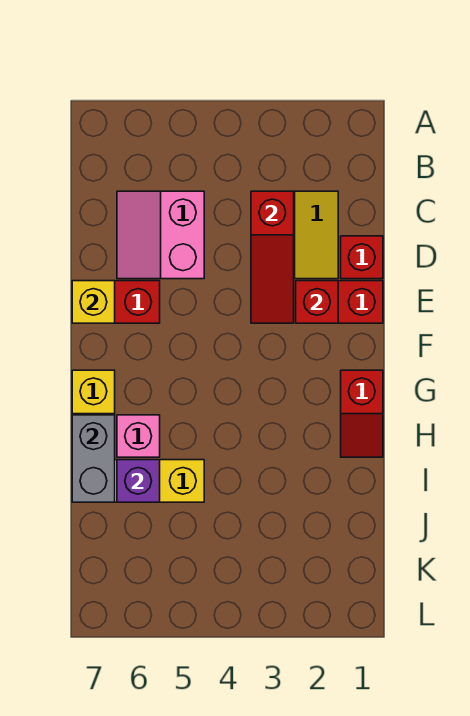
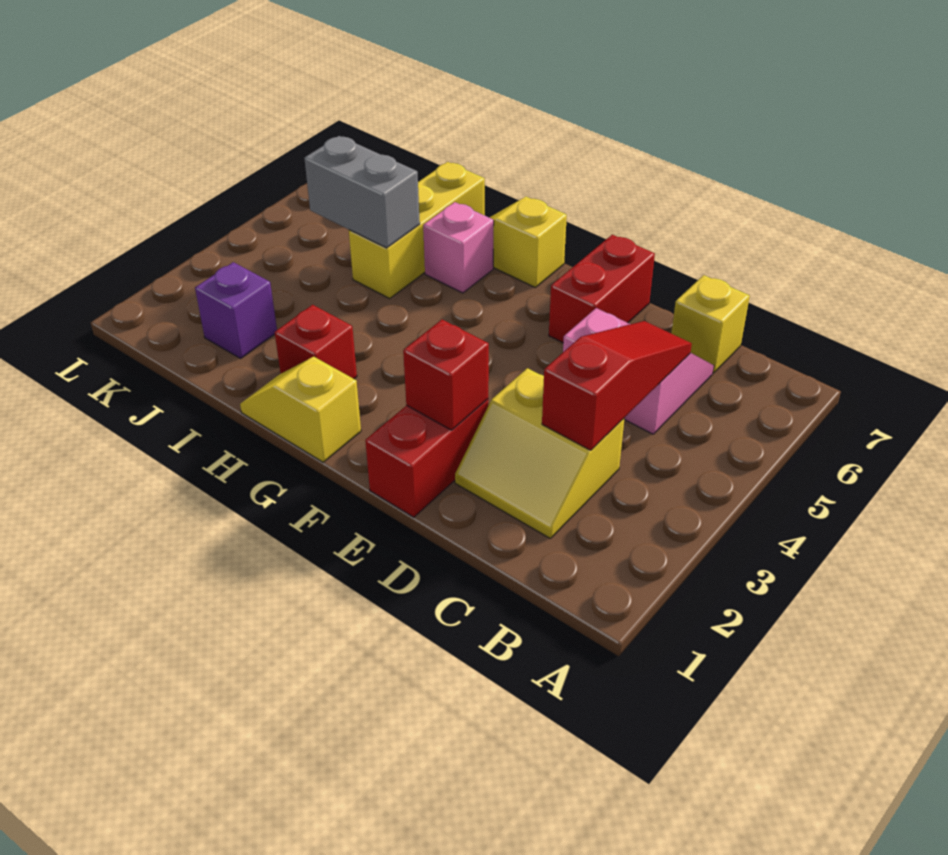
red 1x3 slope [251,191,294,323] -> red 1x3 slope turned to [542,321,692,450]
red 1x1 brick [341,236,383,279] -> red 1x1 brick moved to [275,305,357,379]
yellow 1x1 brick [72,281,115,323] -> yellow 1x1 brick moved to [671,275,750,373]
red 1x2 slope [341,370,383,457] -> yellow 1x2 slope [240,357,361,462]
grey 1x2 brick [72,415,115,502] -> grey 1x2 brick moved to [304,136,420,248]
purple 1x1 brick [117,460,160,502] -> purple 1x1 brick moved to [195,262,277,358]

